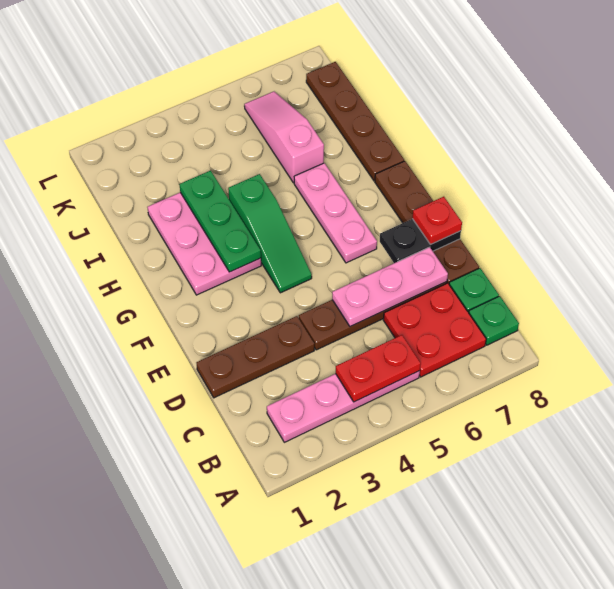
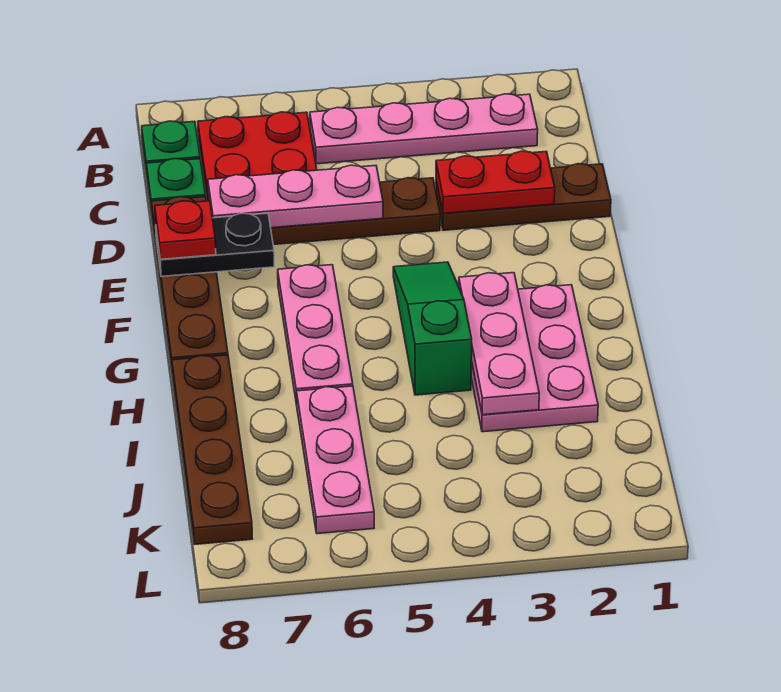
red 1x2 plate [336,335,421,402] -> red 1x2 plate moved to [436,151,555,213]
green 1x3 plate [180,170,261,272] -> pink 1x3 plate [459,273,539,415]
pink 1x3 slope [244,92,324,183] -> pink 1x3 plate [297,386,374,534]

